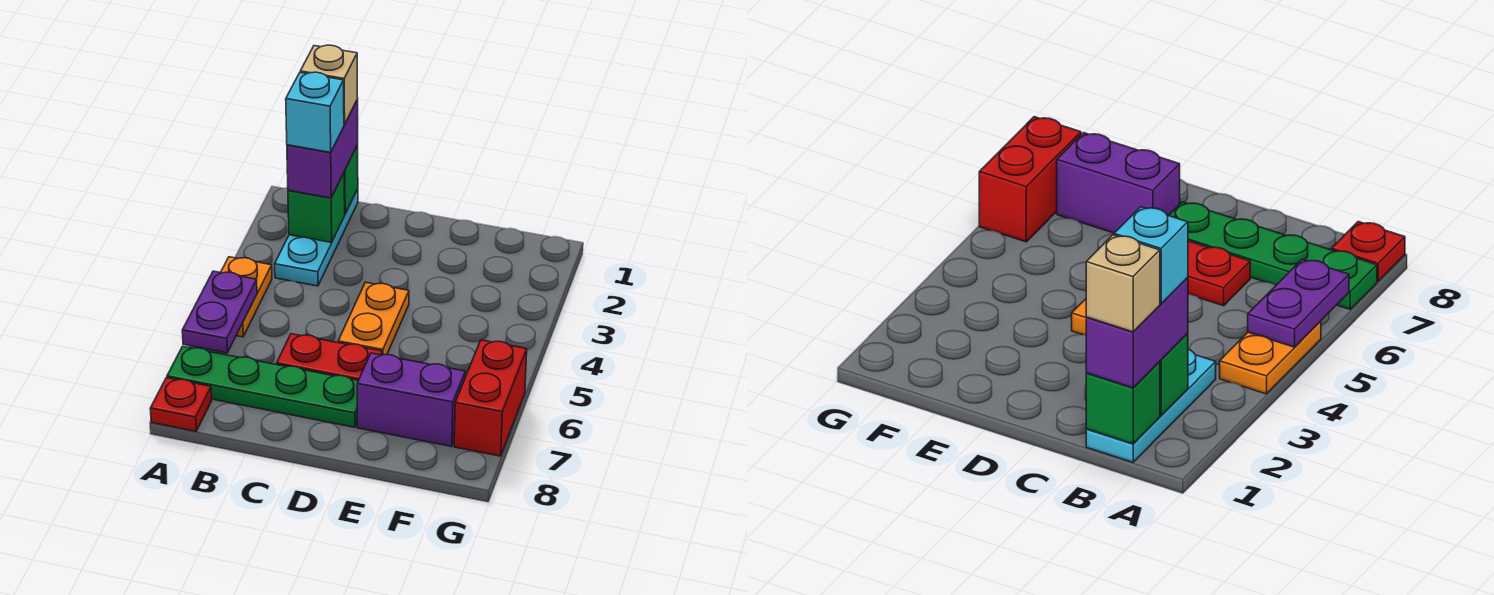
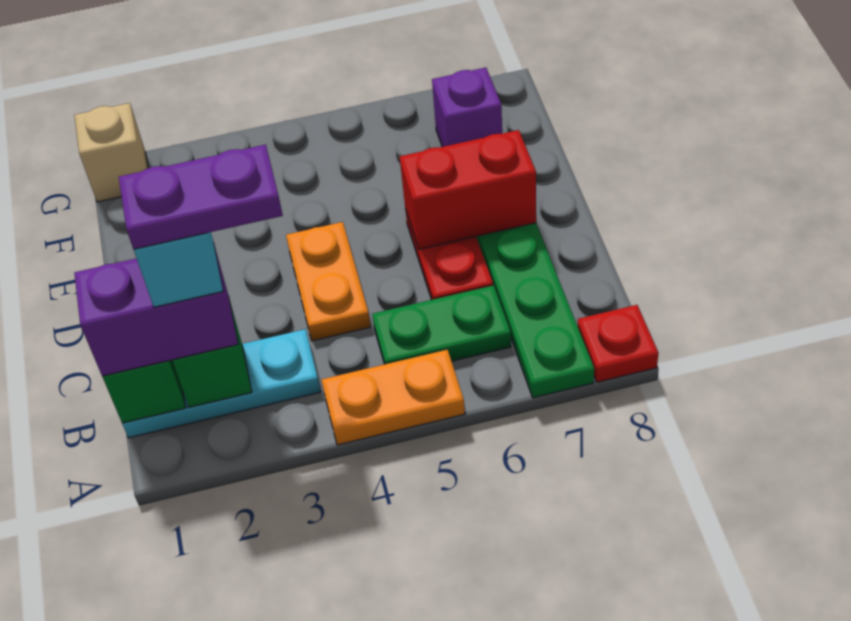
purple 1x2 plate [182,271,257,353] -> purple 1x2 plate moved to [119,145,283,249]
tan 1x1 brick [300,45,358,125] -> tan 1x1 brick moved to [74,103,148,202]
none -> green 1x2 plate [372,285,511,364]
orange 1x2 plate [338,282,409,355] -> orange 1x2 plate turned to [286,222,371,341]
purple 1x2 brick [357,353,465,447] -> purple 1x1 brick [432,68,502,147]
red 1x2 brick [454,340,527,456] -> red 1x2 brick moved to [400,130,536,249]

